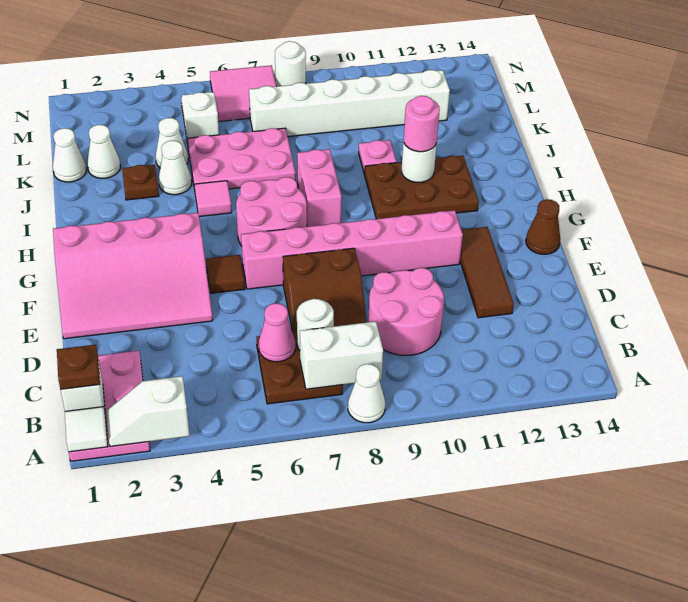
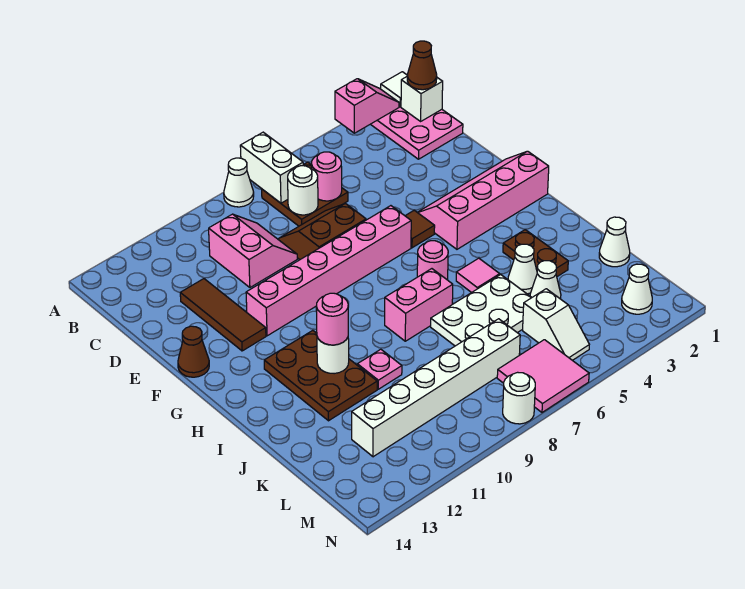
white 1x2 slope [106,376,190,447] -> pink 1x2 slope [335,79,399,133]
brown 1x1 plate [57,345,100,389] -> brown 1x1 cone [407,41,437,90]
white 1x2 brick [300,322,383,389] -> white 1x2 brick turned to [240,132,303,203]
pink 1x1 cone [259,303,295,362] -> pink 1x1 round brick [312,152,342,201]
pink 2x2 round brick [368,268,444,356] -> pink 2x2 slope [209,214,297,287]
pink 3x4 slope [53,213,213,339] -> pink 2x4 slope [417,151,549,249]
pink 2x2 round brick [236,177,307,246] -> pink 1x1 round brick [417,241,448,280]
pink 1x2 brick [297,149,342,227] -> pink 1x2 brick turned to [385,269,453,341]
brown 2x3 plate [365,156,479,219] -> brown 2x3 plate turned to [264,330,377,421]
brown 1x1 plate [122,165,159,200] -> brown 1x2 plate [503,230,568,277]
pink 2x3 plate [187,128,296,189] -> white 2x3 plate [431,275,532,346]
white 1x1 cone [87,125,120,178] -> white 1x1 cone moved to [622,264,652,314]

